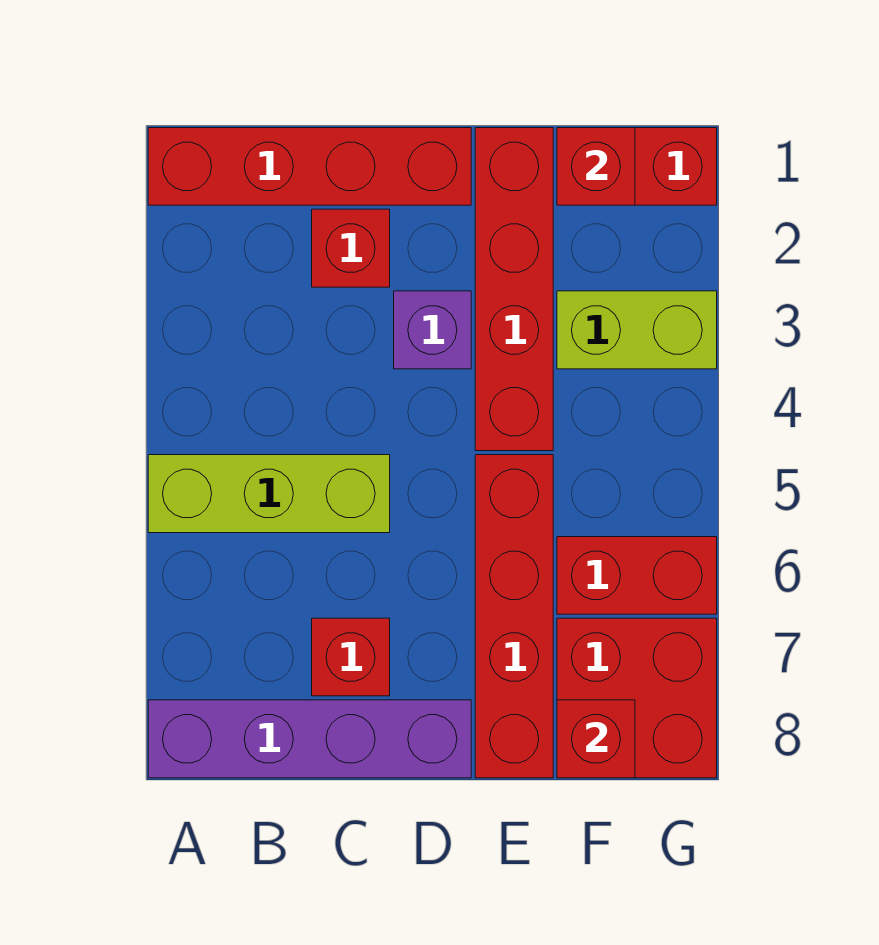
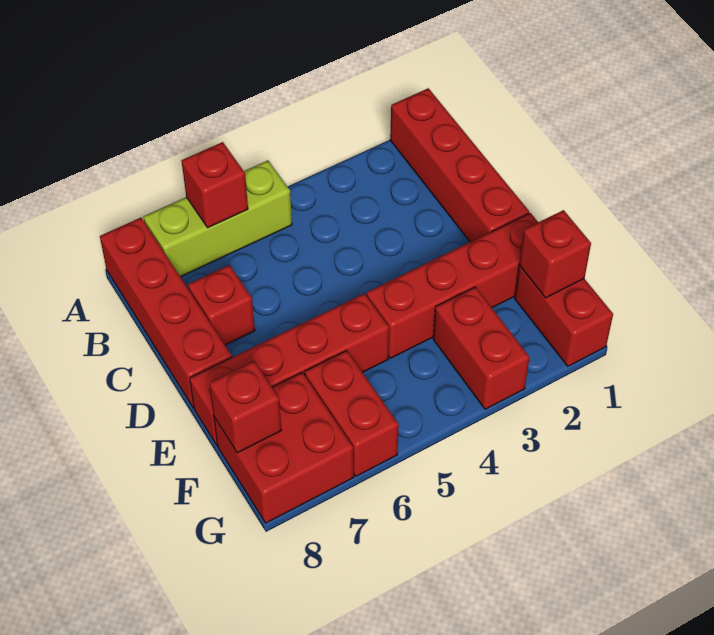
lime 1x3 brick [148,455,390,533] -> lime 1x3 brick turned to [143,160,292,277]
purple 1x4 brick [148,700,471,778] -> red 1x4 brick [100,218,232,408]
red 1x1 brick [312,209,390,287] -> red 1x1 brick moved to [182,142,248,228]
purple 1x1 brick [394,291,471,369] -> none
lime 1x2 brick [557,291,717,369] -> red 1x2 brick [433,287,530,409]

